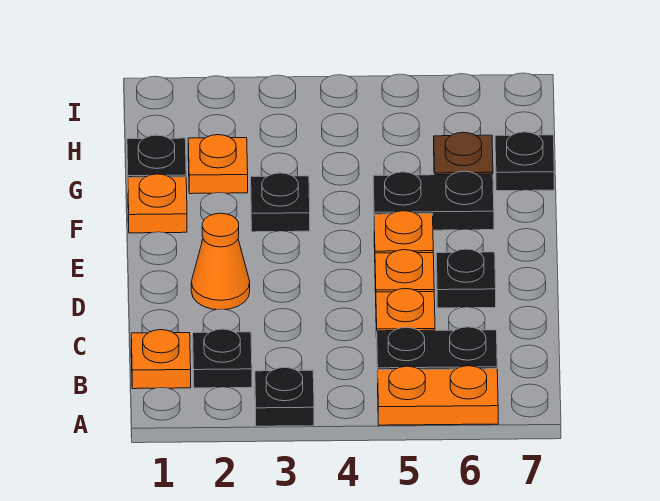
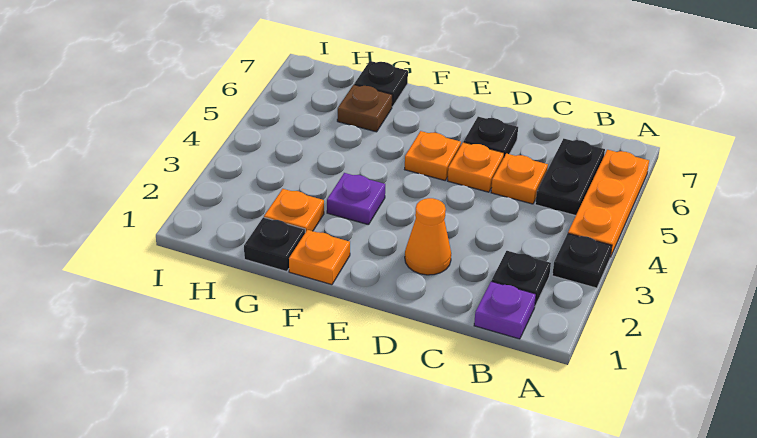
orange 1x2 plate [378,366,498,425] -> orange 1x3 plate [568,150,649,257]
orange 1x1 plate [131,330,191,389] -> purple 1x1 plate [474,281,536,339]
black 1x1 plate [251,173,310,232] -> purple 1x1 plate [327,173,385,225]
black 1x2 plate [373,171,494,230] -> none

